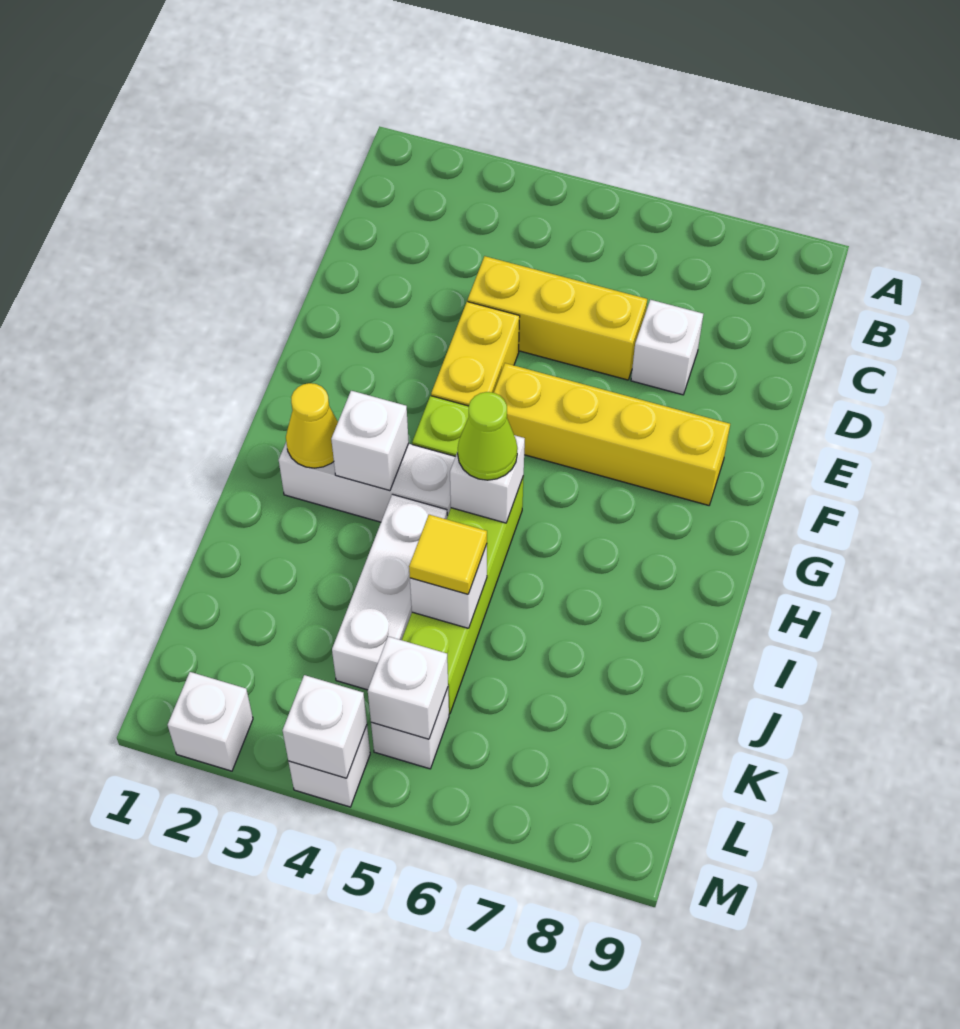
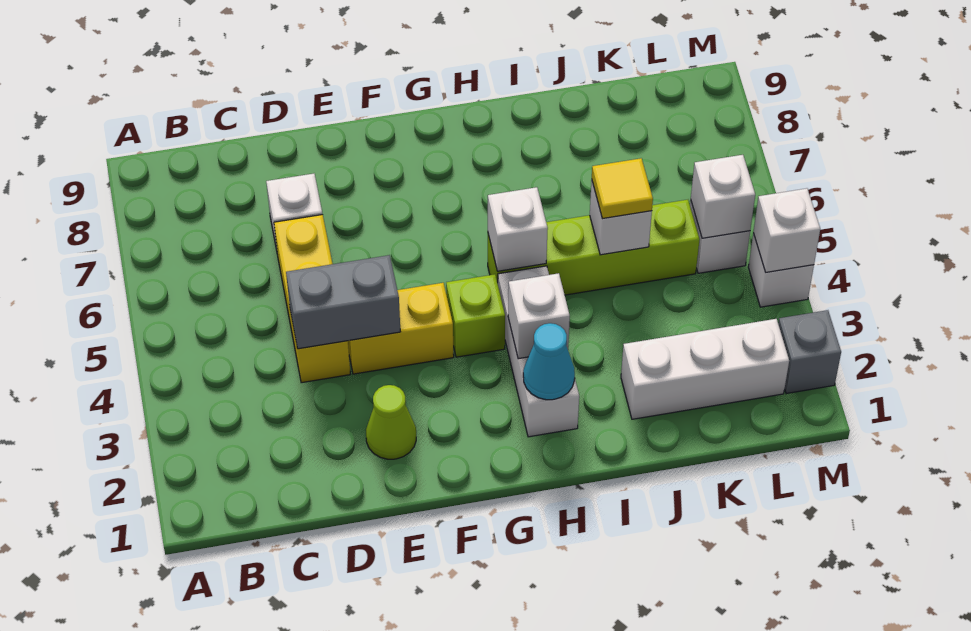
none -> grey 1x2 brick [286,255,400,349]
yellow 1x4 brick [494,363,730,505] -> none
yellow 1x1 cone [286,383,338,468] -> cyan 1x1 cone [523,323,575,400]
lime 1x1 cone [458,392,518,480] -> lime 1x1 cone moved to [366,385,416,459]
white 1x3 brick [332,494,447,690] -> white 1x3 brick moved to [621,319,789,419]
white 1x1 brick [168,672,253,771] -> grey 1x1 brick [778,310,841,394]

